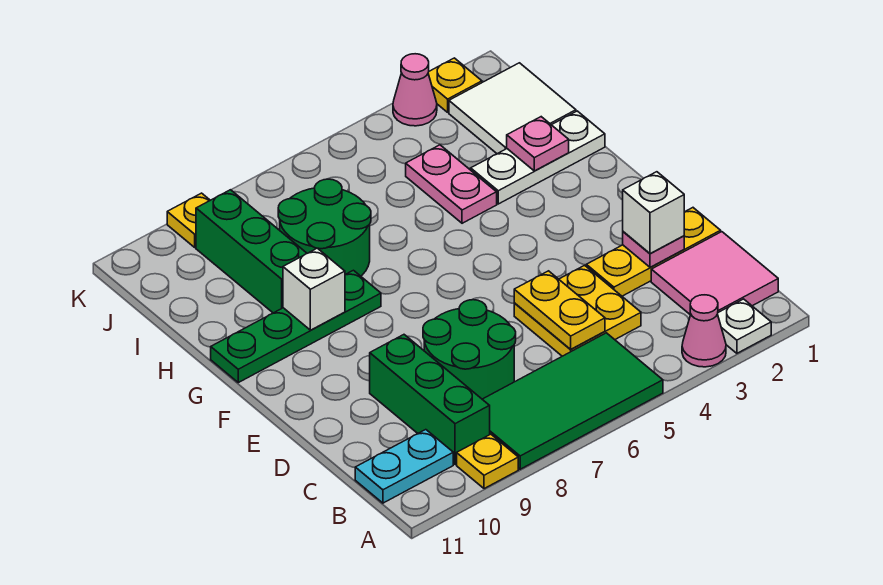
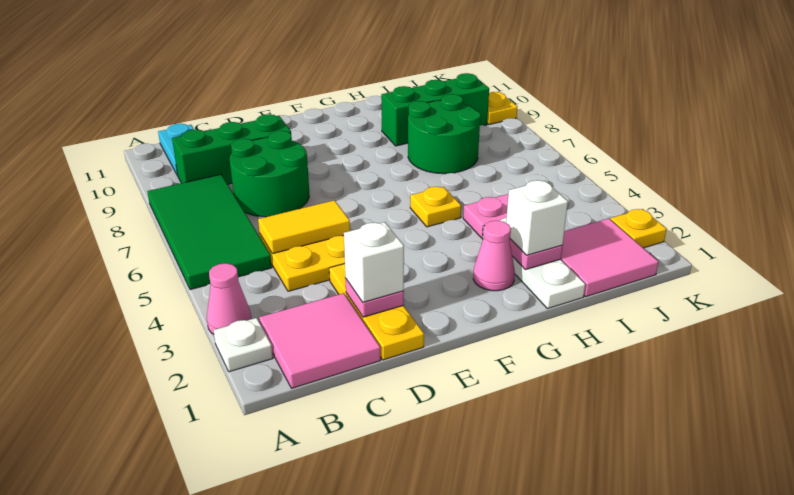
yellow 1x1 plate [457,434,518,489] -> yellow 1x1 plate moved to [410,187,461,227]
yellow 1x2 plate [514,271,605,349] -> yellow 1x2 tile [258,200,350,254]
green 1x4 plate [211,270,381,383] -> none
white 1x1 brick [283,248,345,330] -> white 1x1 brick moved to [506,180,568,255]
white 2x2 tile [449,63,576,154] -> pink 2x2 tile [561,219,659,297]
pink 1x1 cone [393,54,437,126] -> pink 1x1 cone moved to [473,221,515,291]

